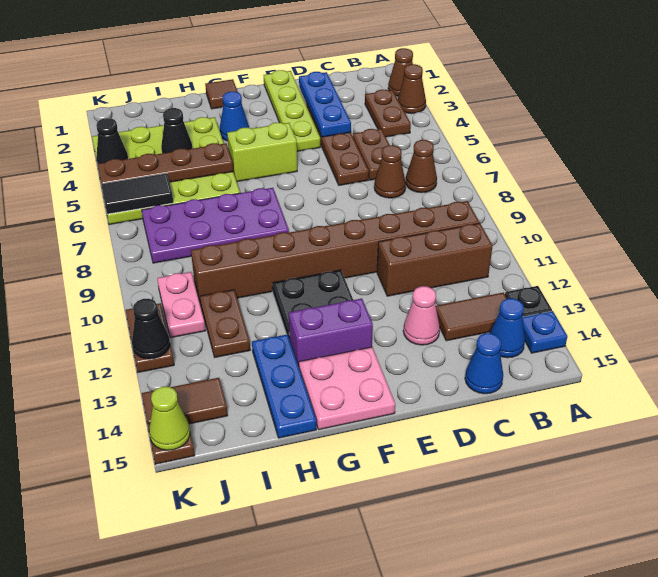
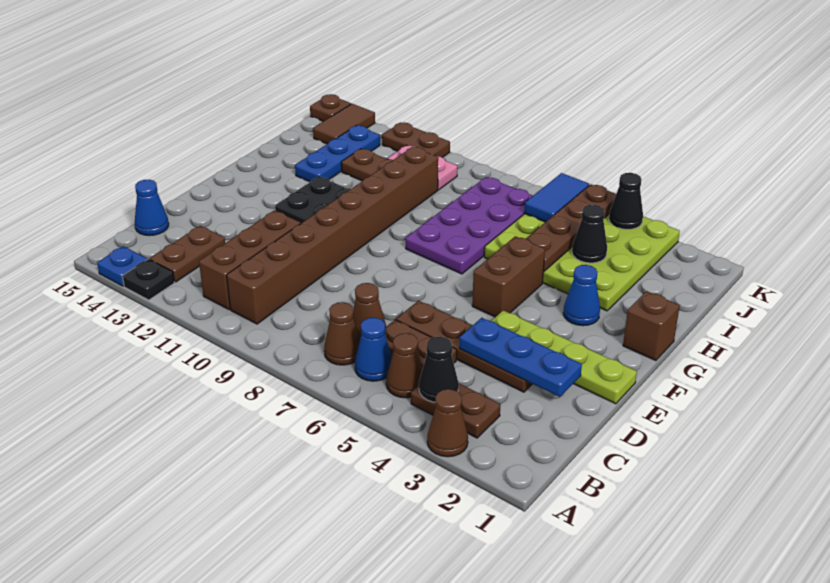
brown 1x1 cone [388,48,413,96] -> brown 1x1 cone moved to [386,333,423,398]
brown 1x2 tile [436,293,507,341] -> brown 1x2 plate [150,226,225,282]
blue 1x1 cone [490,298,525,358] -> blue 1x1 cone moved to [355,318,392,381]
pink 1x1 cone [403,286,440,345] -> none
lime 1x2 brick [227,123,297,182] -> brown 1x2 brick [472,236,545,317]
purple 1x2 brick [289,299,373,367] -> none
pink 2x2 plate [299,347,395,430] -> none
brown 1x1 tile [205,79,238,109] -> brown 1x1 brick [623,291,680,361]
blue 1x3 plate [252,335,316,438] -> blue 1x3 plate turned to [295,126,380,182]
black 1x2 tile [101,173,173,214] -> blue 1x2 tile [524,173,589,222]
black 1x1 cone [132,299,170,359] -> black 1x1 cone moved to [419,337,459,402]
lime 1x1 cone [149,387,190,450] -> none

